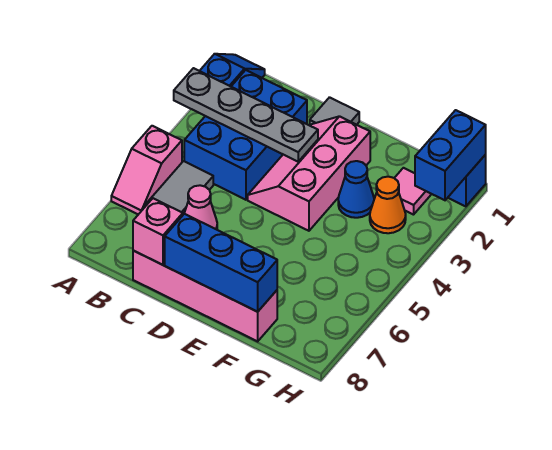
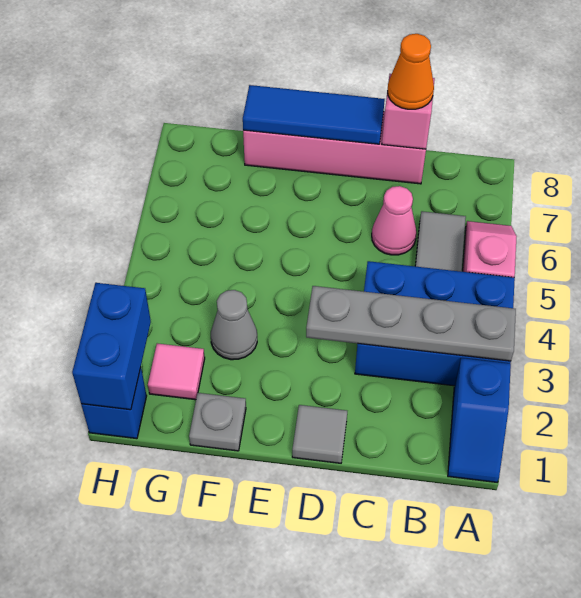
blue 2x3 brick [184,70,307,200] -> blue 2x3 brick turned to [355,261,515,386]
pink 2x3 slope [248,116,370,231] -> none
blue 1x3 brick [165,214,277,312] -> blue 1x3 tile [243,85,385,144]
none -> grey 1x1 plate [189,393,246,451]
blue 1x1 cone [338,161,374,218] -> grey 1x1 cone [211,290,257,360]
orange 1x1 cone [370,177,406,233] -> orange 1x1 cone moved to [388,34,434,109]

